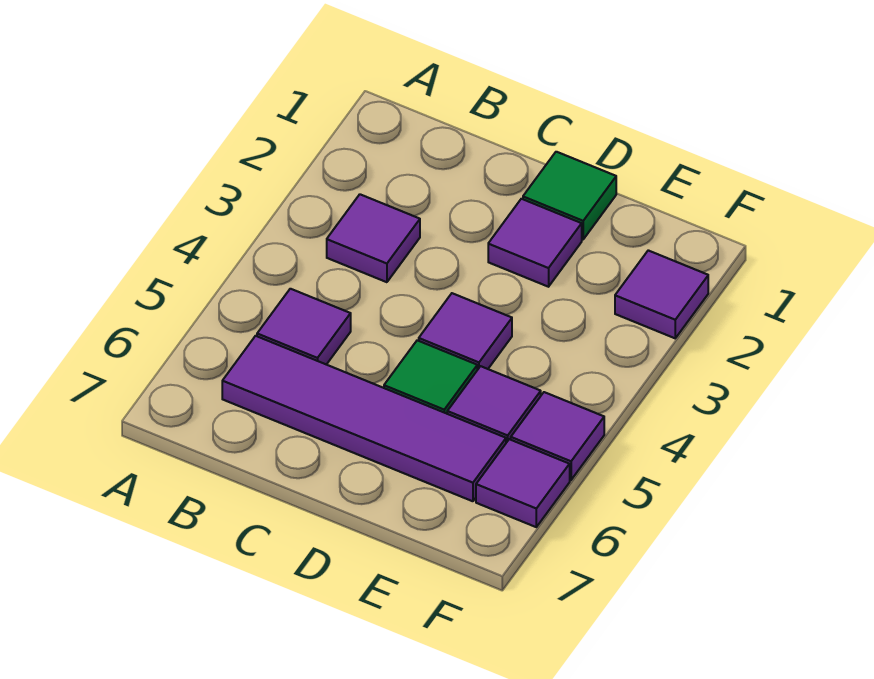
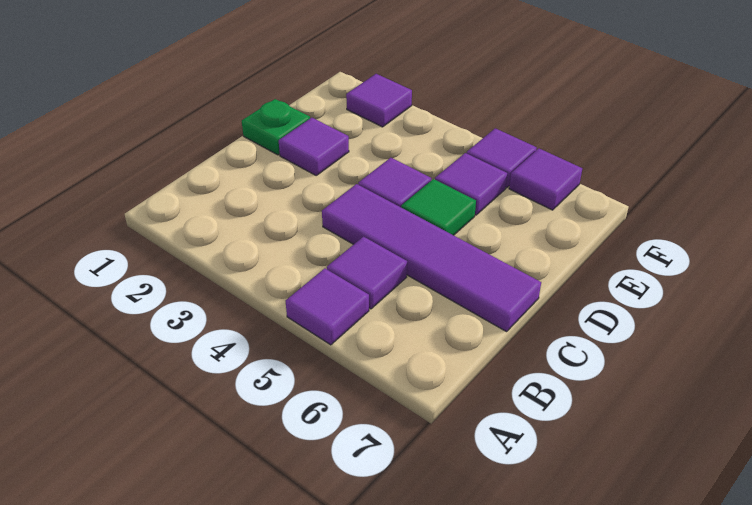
purple 1x1 tile [327,194,420,282] -> purple 1x1 tile moved to [286,268,369,345]
purple 1x4 tile [222,336,506,501] -> purple 1x4 tile turned to [322,184,541,332]
green 1x1 tile [523,152,616,239] -> green 1x1 plate [242,99,310,155]

